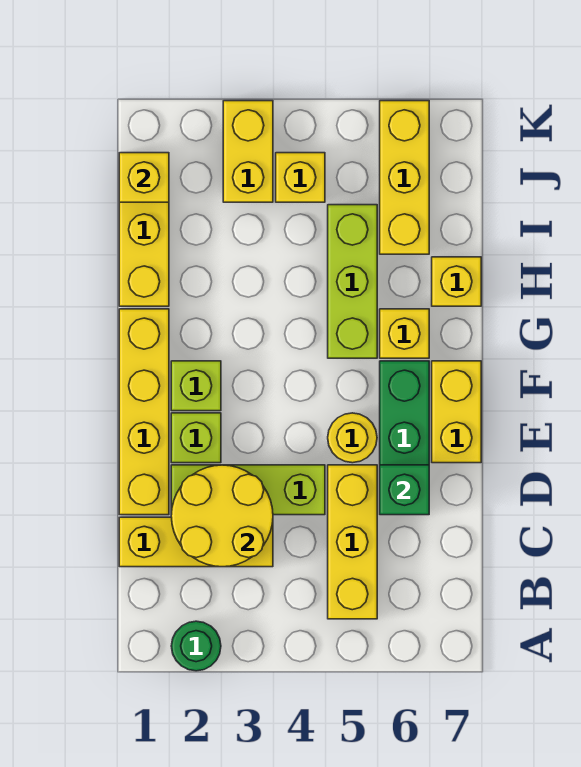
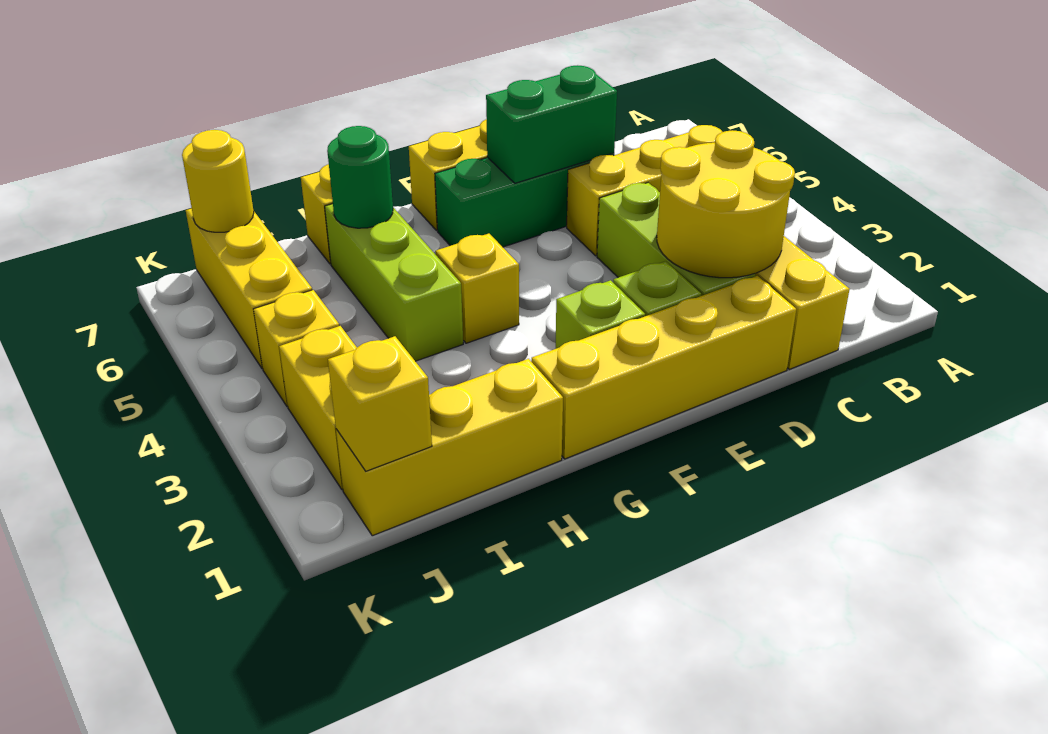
green 1x1 round brick [171,621,221,671] -> green 1x1 round brick moved to [327,126,393,228]
green 1x1 brick [380,465,429,515] -> green 1x2 brick [486,65,617,183]
yellow 1x1 round brick [328,413,377,463] -> yellow 1x1 round brick moved to [182,130,254,232]
lime 1x3 brick [328,205,377,358] -> lime 1x3 brick turned to [325,204,463,361]
yellow 1x1 brick [380,309,429,358] -> yellow 1x1 brick moved to [435,234,519,343]
yellow 1x3 brick [380,101,429,254] -> yellow 1x3 brick turned to [186,208,312,369]
yellow 1x2 brick [223,101,273,202] -> yellow 1x2 brick turned to [279,326,357,490]

